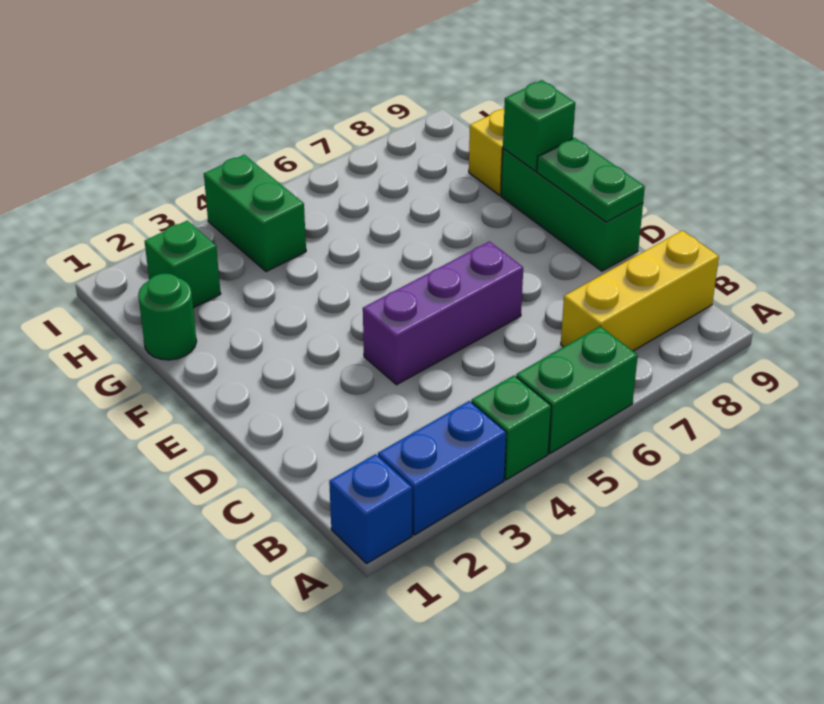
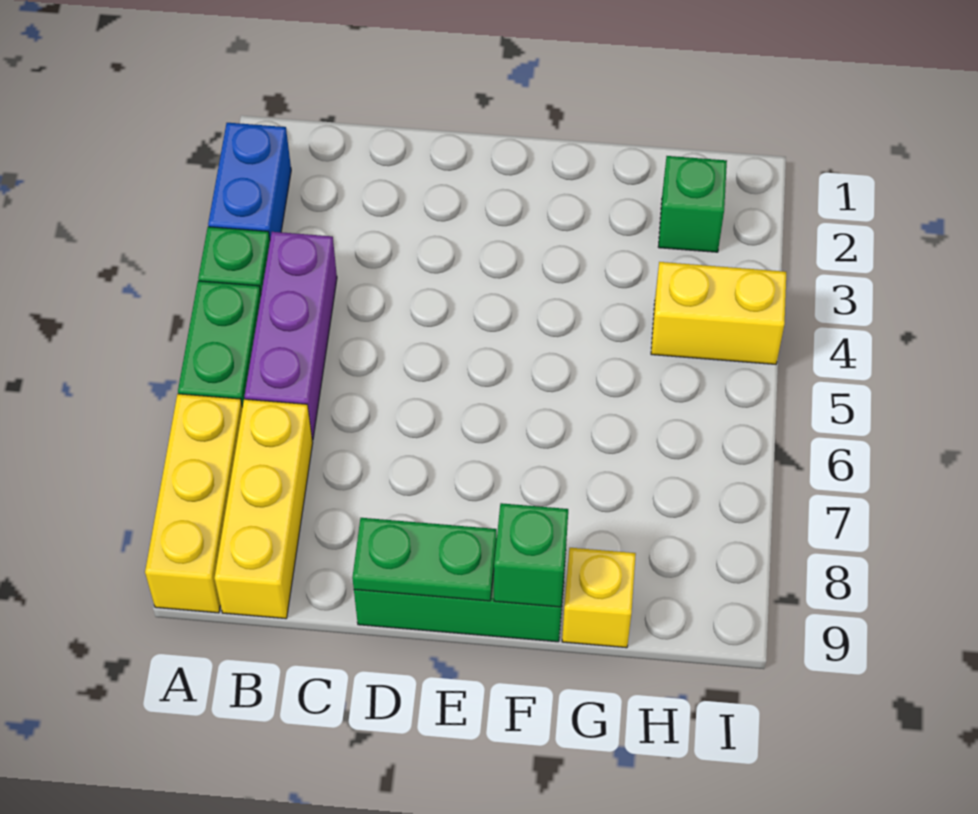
blue 1x1 brick [329,454,412,563] -> none
none -> yellow 1x3 brick [145,394,242,613]
purple 1x3 brick [363,241,523,385] -> purple 1x3 brick moved to [245,232,337,440]
green 1x1 round brick [138,273,197,360] -> none
green 1x2 brick [204,155,306,272] -> yellow 1x2 brick [651,262,786,364]

